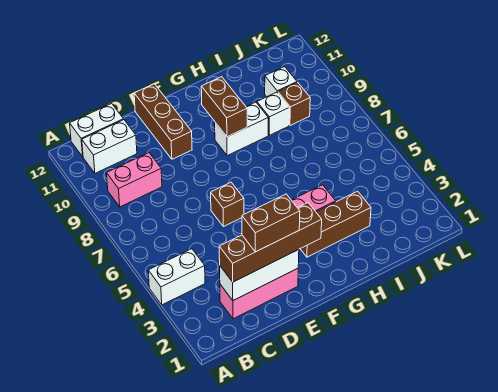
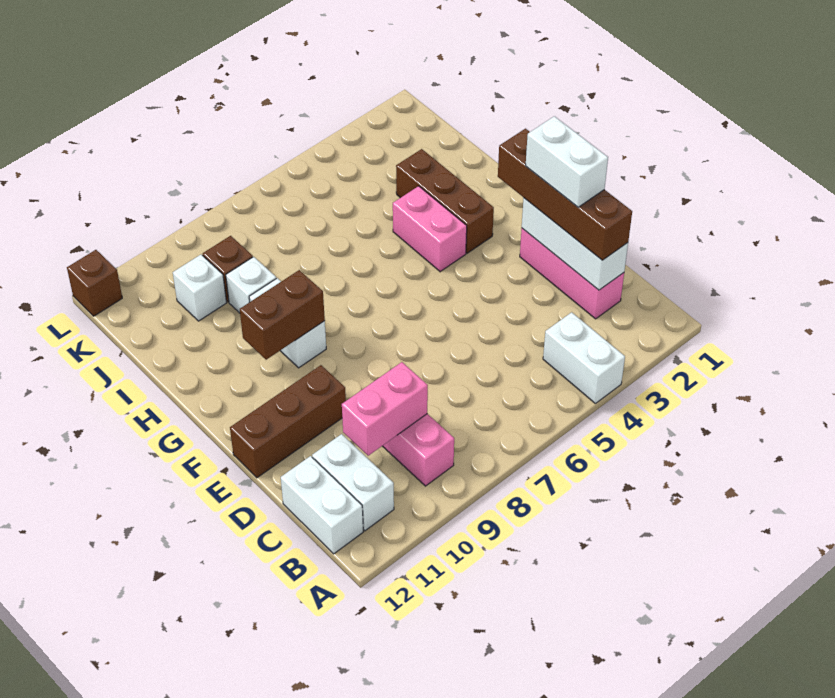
none -> pink 1x2 brick [342,362,428,456]
brown 1x2 brick [242,194,300,252] -> white 1x2 brick [526,116,608,207]
brown 1x1 brick [211,182,244,227] -> brown 1x1 brick moved to [67,250,122,316]

